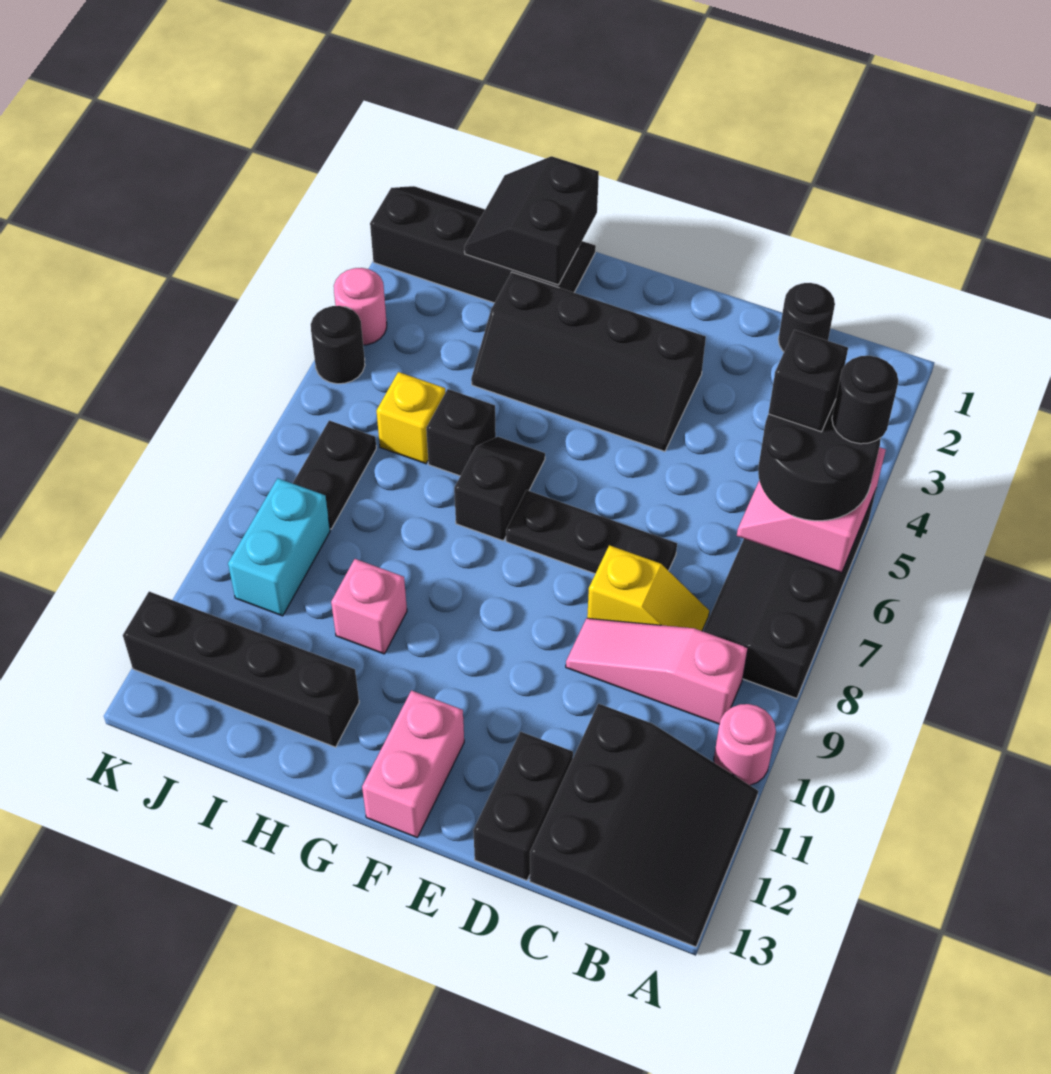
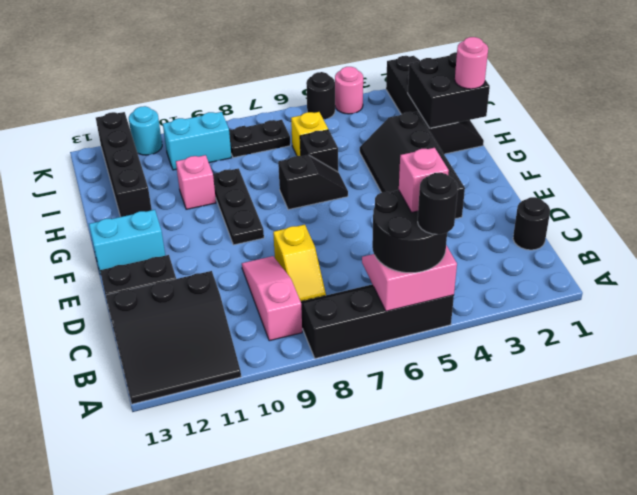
pink 1x1 round brick [714,704,776,785] -> pink 1x1 round brick moved to [455,37,488,89]
black 1x1 brick [768,330,848,432] -> pink 1x1 brick [399,148,449,212]
black 1x3 plate [506,490,677,574] -> black 1x3 plate moved to [213,169,264,245]
pink 1x2 brick [362,691,464,837] -> cyan 1x2 brick [89,210,165,274]
black 2x2 slope [464,156,599,285] -> black 2x2 brick [408,52,490,128]
none -> cyan 1x1 round brick [129,106,162,155]

